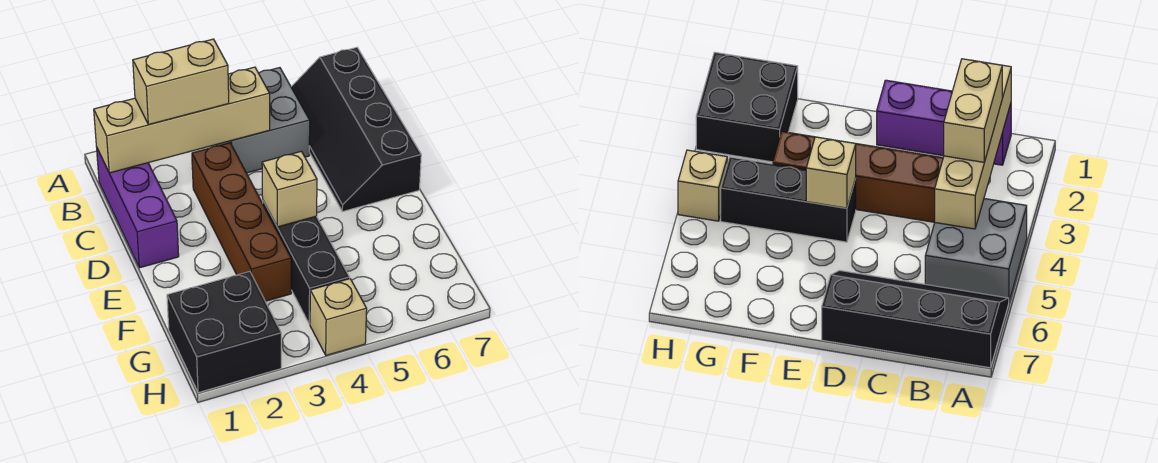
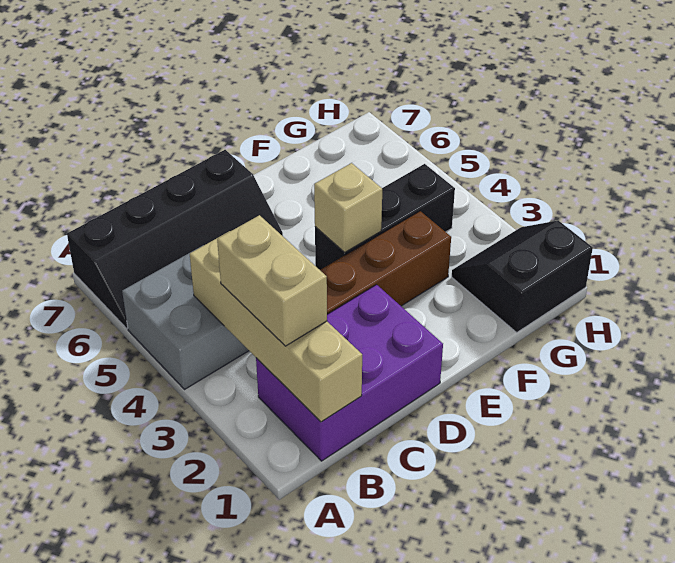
purple 1x3 brick [97,149,179,268] -> purple 2x3 brick [256,285,443,461]
black 2x2 brick [167,271,281,393] -> black 2x2 slope [452,220,593,332]
tan 1x1 brick [310,279,367,355] -> none

